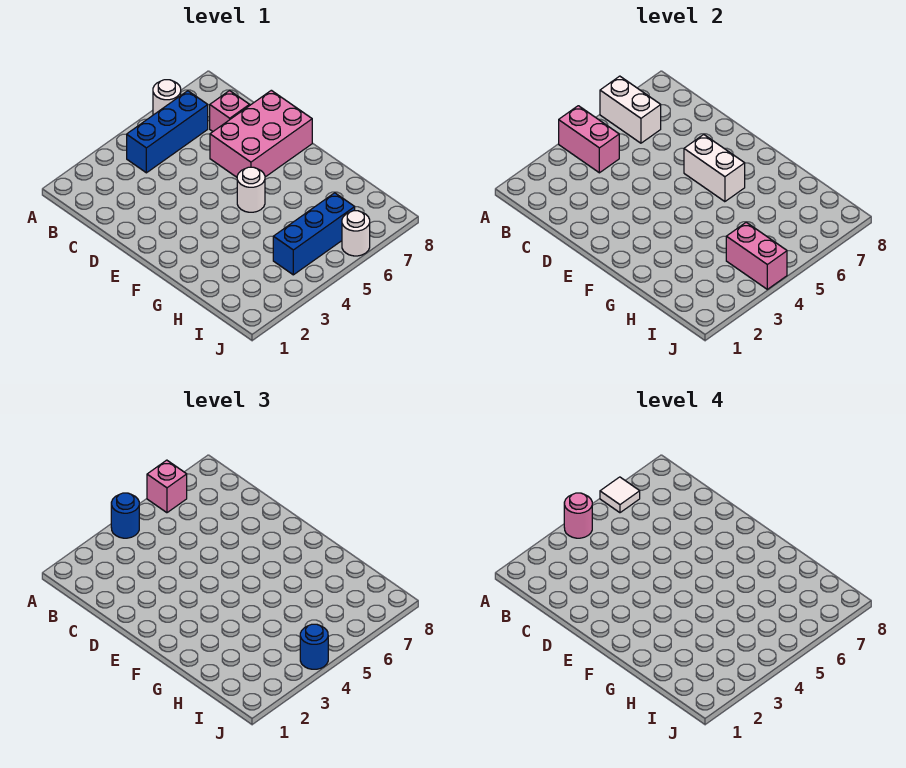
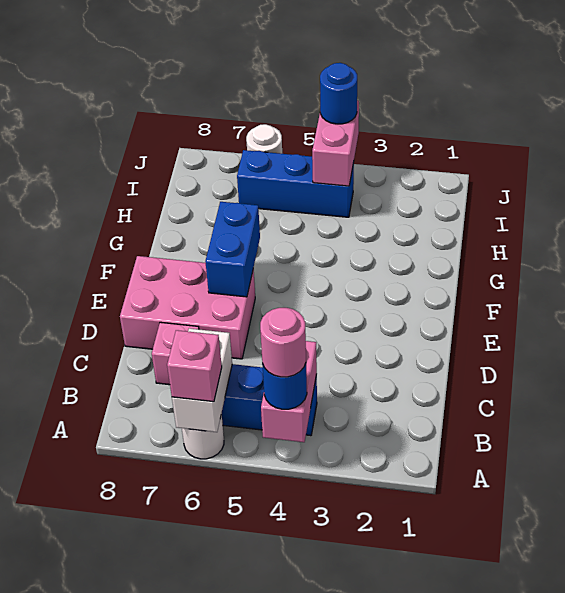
white 1x1 tile [600,477,640,513] -> none
white 1x2 brick [684,135,745,202] -> blue 1x2 brick [205,202,260,297]
white 1x1 round brick [237,167,265,212] -> none

